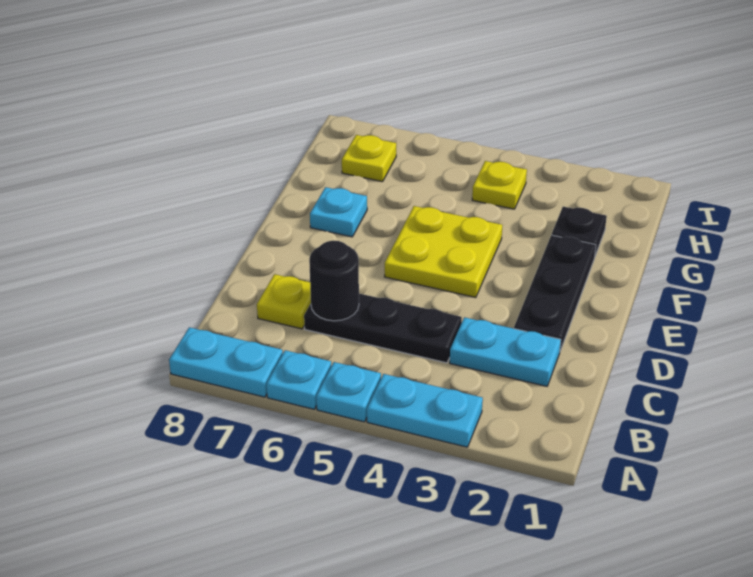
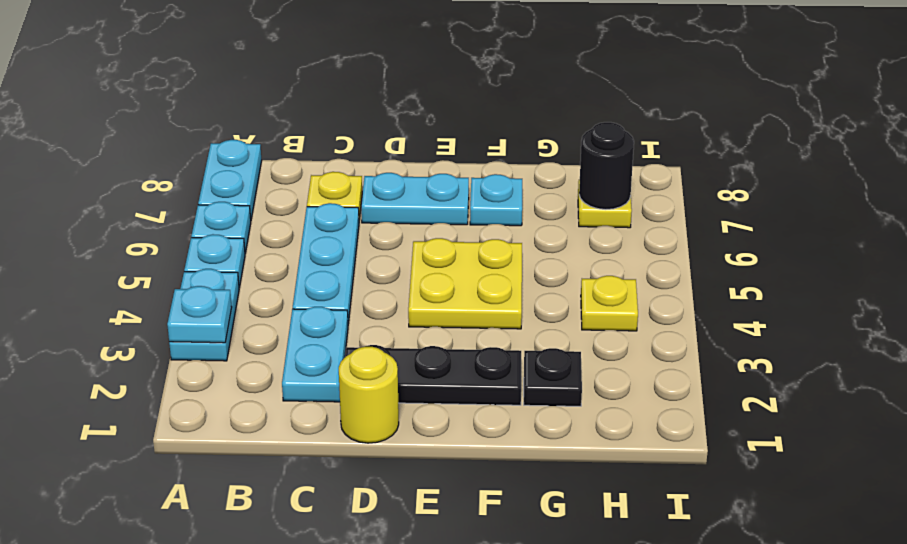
none -> cyan 1x1 plate [167,286,232,343]
black 1x3 plate [304,294,462,363] -> cyan 1x3 plate [293,203,359,323]
black 1x1 round brick [309,241,359,321] -> black 1x1 round brick moved to [579,122,634,210]
none -> yellow 1x1 round brick [339,347,399,443]
none -> cyan 1x2 plate [361,173,469,225]

